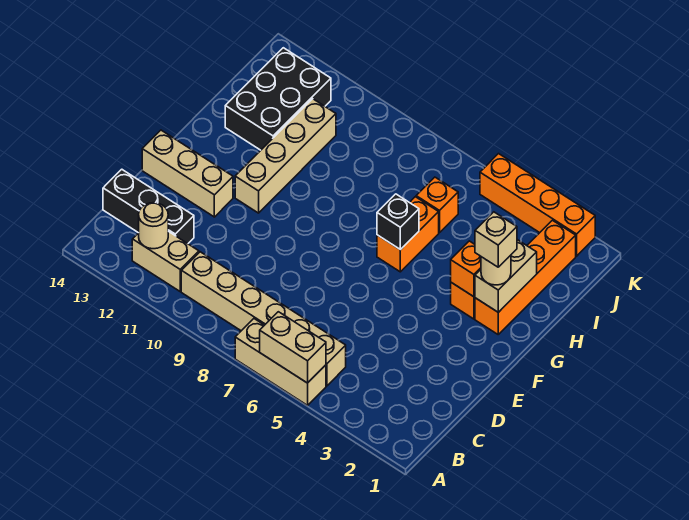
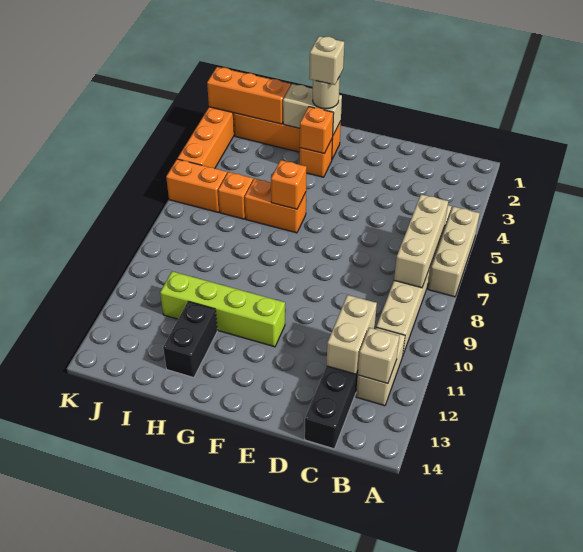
tan 1x2 brick [260,312,326,383] -> tan 1x2 brick moved to [326,295,377,374]
tan 1x1 round brick [139,203,168,249] -> tan 1x1 brick [358,328,399,384]
tan 1x3 brick [142,130,233,217] -> tan 1x3 brick moved to [394,194,448,288]
tan 1x4 brick [235,99,336,213] -> lime 1x4 brick [160,271,285,347]
black 1x1 brick [377,194,419,250] -> orange 1x1 brick [271,160,307,209]
black 2x3 brick [225,48,331,150] -> black 1x2 brick [163,301,217,378]
none -> orange 1x3 brick [207,67,291,124]
none -> orange 1x2 brick [166,159,227,213]

